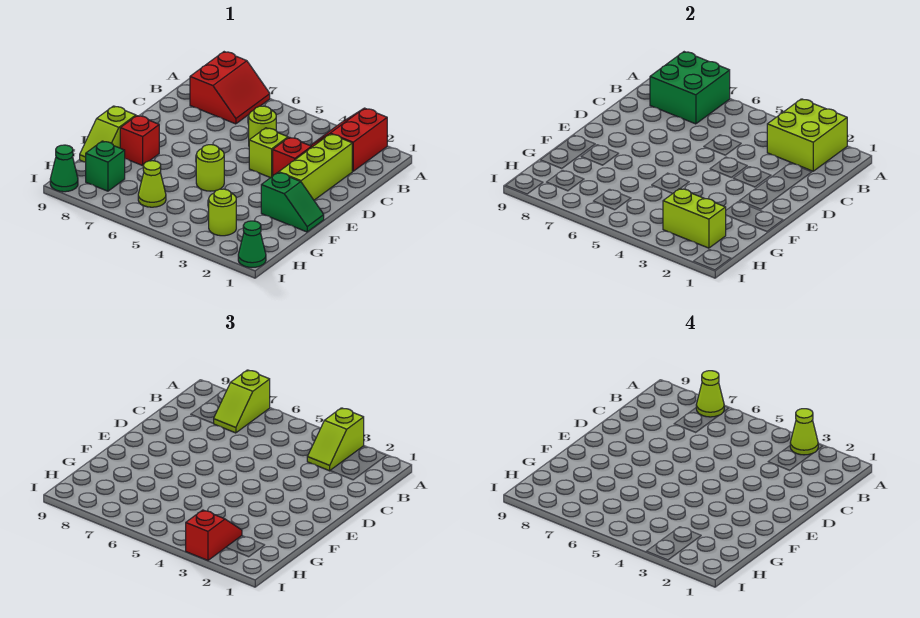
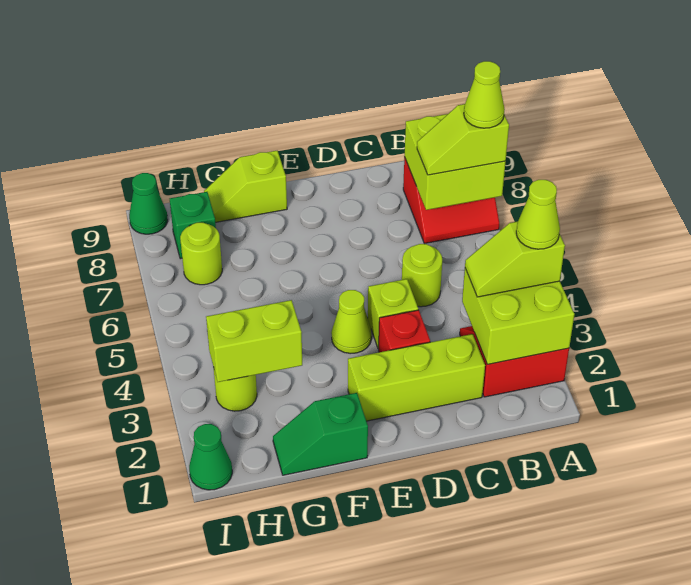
green 2x2 brick [650,52,730,124] -> lime 2x2 brick [405,114,506,210]
green 1x2 slope [261,172,324,232] -> green 1x2 slope turned to [273,393,368,475]
lime 1x1 round brick [196,145,224,191] -> lime 1x1 round brick moved to [180,223,222,285]
red 1x1 brick [120,116,159,166] -> none
lime 1x2 brick [663,189,726,248] -> lime 1x2 brick turned to [206,300,302,382]
red 1x2 slope [186,510,242,560] -> none
lime 1x1 cone [138,161,166,207] -> lime 1x1 cone moved to [331,290,372,354]

